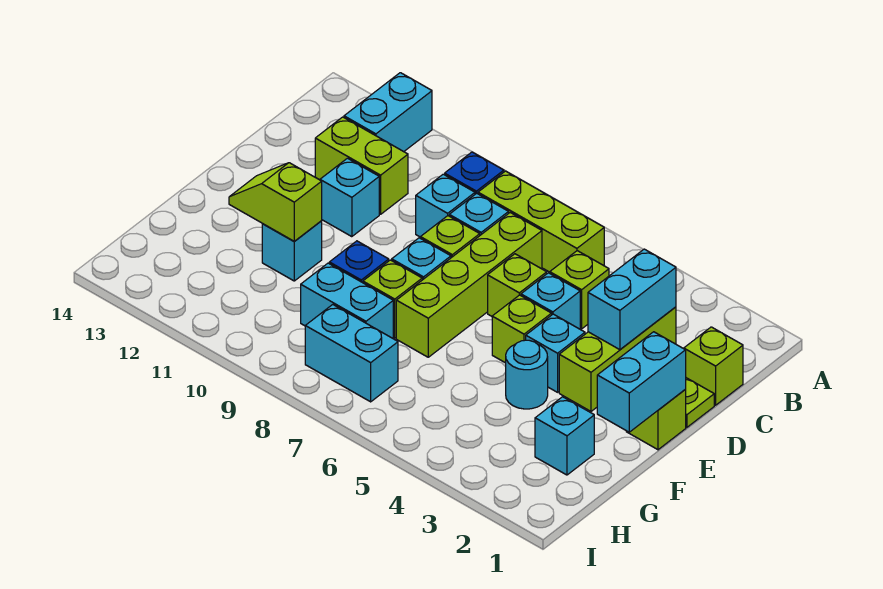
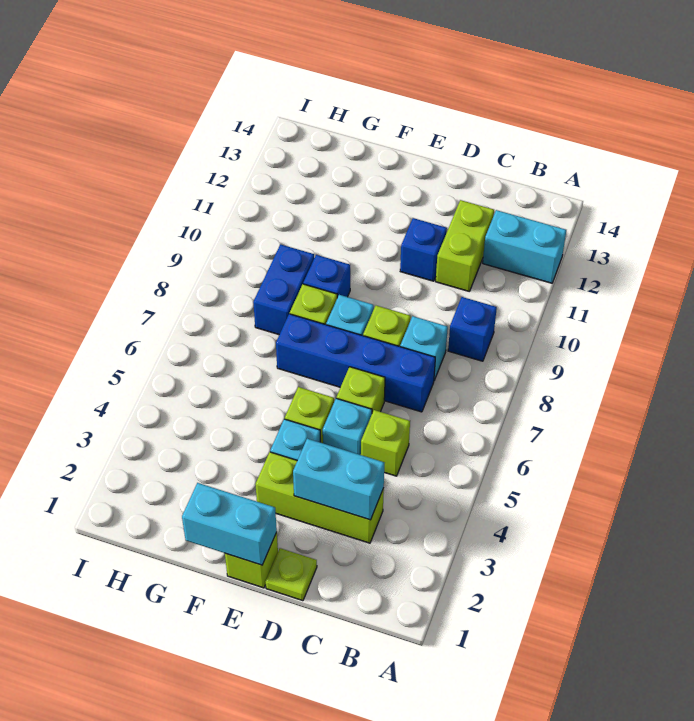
lime 1x3 brick [478,171,604,272] -> none
lime 1x1 brick [684,327,743,405] -> none
lime 1x4 brick [396,213,542,357] -> blue 1x4 brick [276,314,435,412]
cyan 1x1 brick [416,174,475,237] -> none
cyan 1x1 brick [320,158,379,237] -> blue 1x1 brick [400,218,447,281]
cyan 1x1 round brick [506,340,548,409] -> none
cyan 1x1 brick [262,221,322,281] -> none
lime 1x2 slope [229,163,322,241] -> none
cyan 1x1 brick [535,397,594,475] -> none
cyan 1x2 brick [301,263,393,338] -> blue 1x2 brick [253,244,314,335]
cyan 1x2 brick [305,305,398,402] -> none

